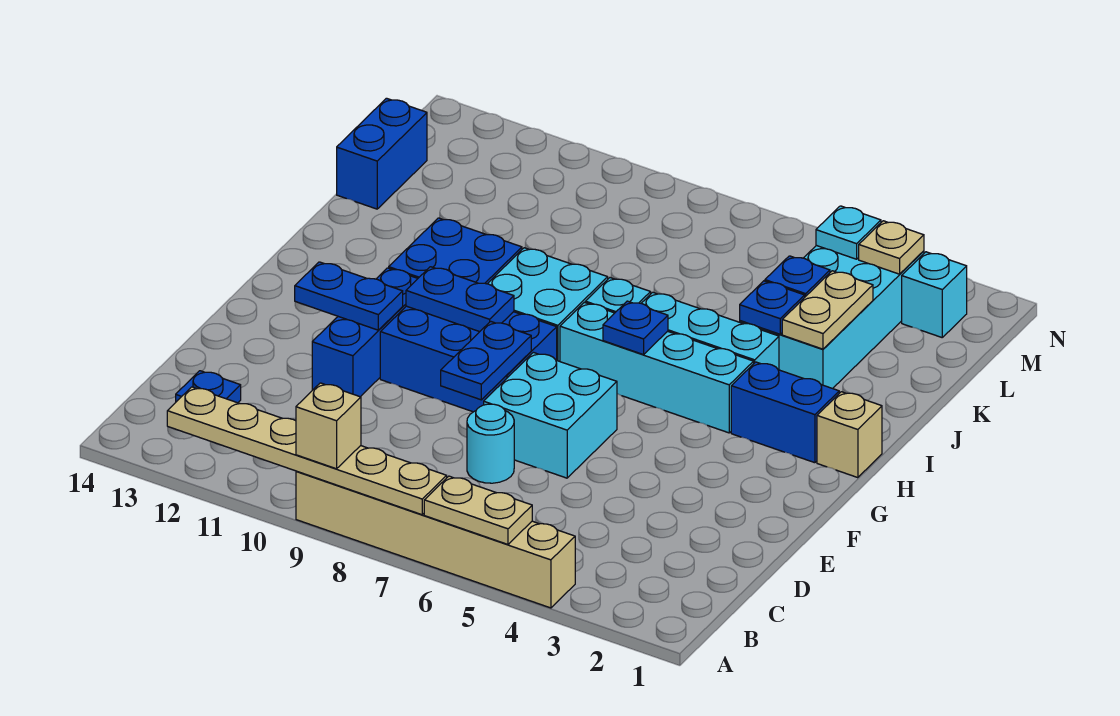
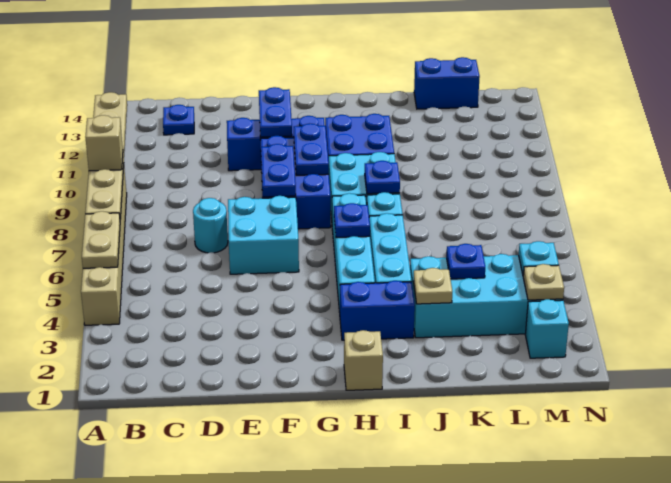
blue 1x2 plate [441,321,531,400] -> blue 1x2 plate turned to [261,144,296,197]
blue 1x2 brick [731,362,839,463] -> blue 1x2 brick turned to [340,281,415,340]
tan 1x2 plate [782,271,873,349] -> tan 1x1 plate [413,268,452,304]
blue 1x1 plate [740,281,805,334] -> blue 1x1 plate moved to [365,161,400,194]

